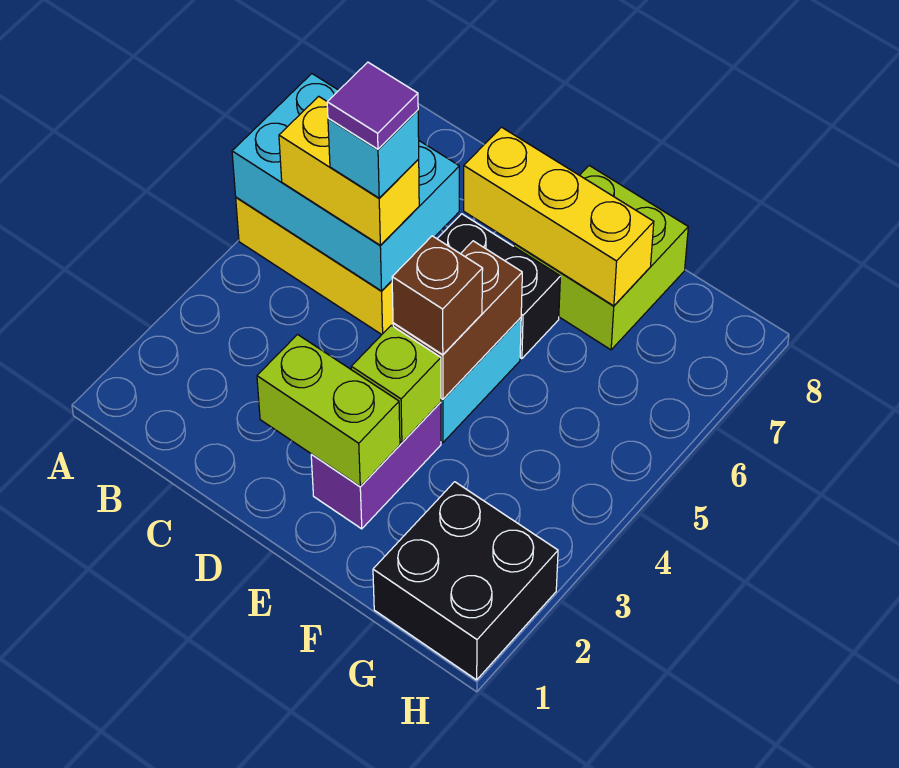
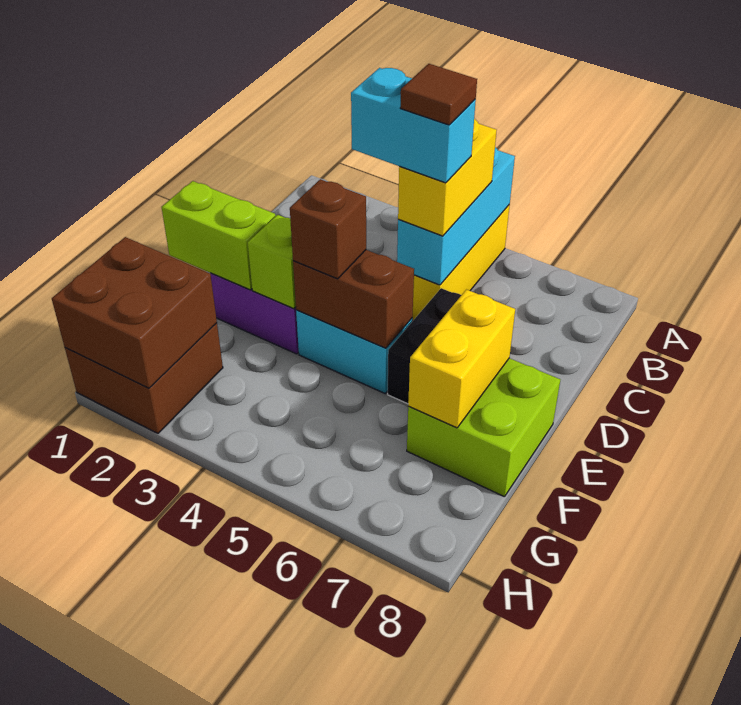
cyan 2x3 brick [232,74,459,291] -> cyan 1x3 brick [397,147,515,285]
cyan 1x1 brick [328,110,419,198] -> cyan 1x2 brick [351,68,476,183]
purple 1x1 tile [327,62,418,149] -> brown 1x1 tile [400,64,477,125]
lime 1x2 brick [257,335,400,487] -> lime 1x2 brick turned to [162,181,276,290]
yellow 1x3 brick [464,127,654,306] -> yellow 1x2 brick [408,290,515,428]
black 2x2 brick [373,482,558,680] -> brown 2x2 brick [65,323,223,433]
none -> brown 2x2 brick [52,237,217,388]

